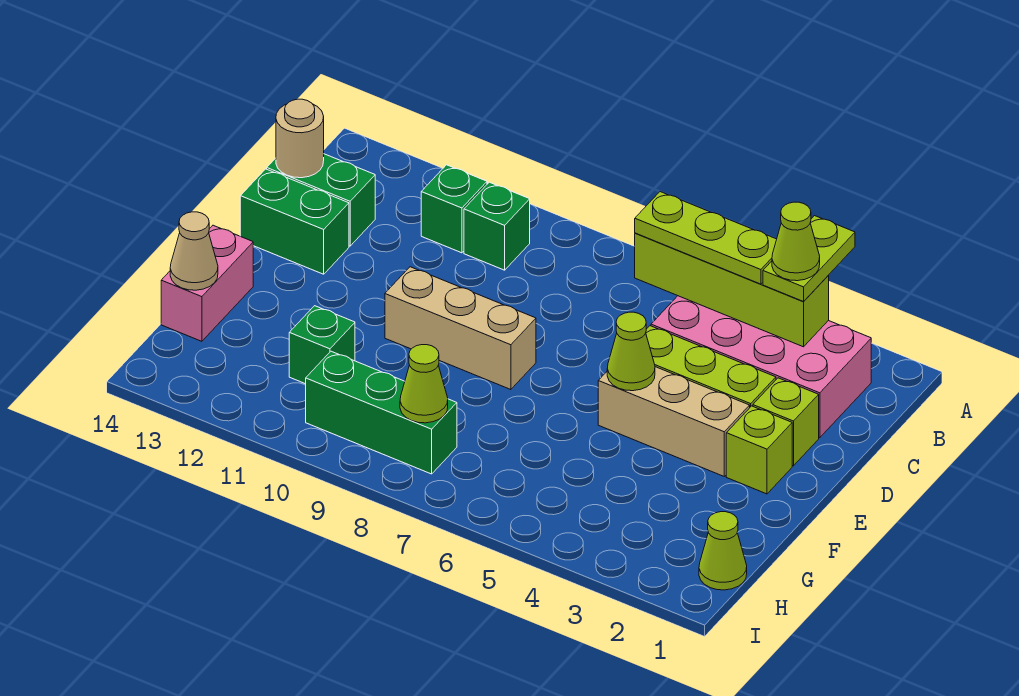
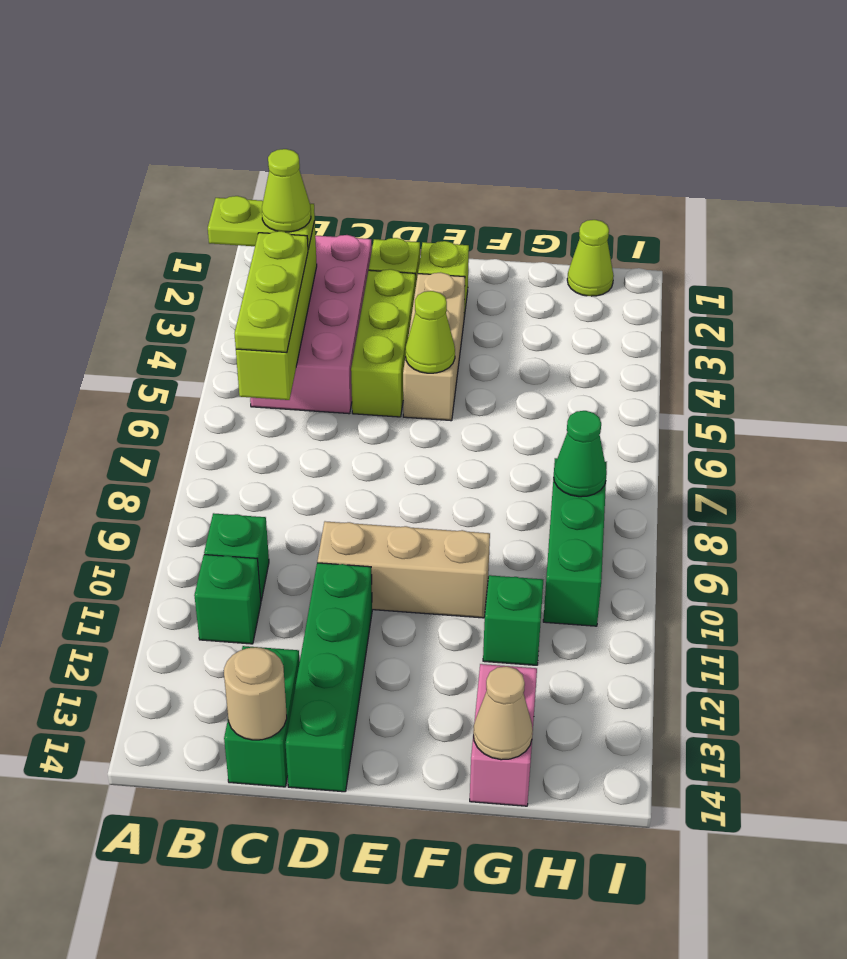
green 1x2 brick [240,169,349,274] -> green 1x4 brick [285,563,372,792]
tan 1x3 brick [385,267,536,390] -> tan 1x3 brick turned to [317,521,490,618]
pink 1x2 brick [161,225,253,341] -> pink 1x2 brick turned to [470,664,537,806]
lime 1x1 cone [400,345,448,423] -> green 1x1 cone [554,411,607,497]

